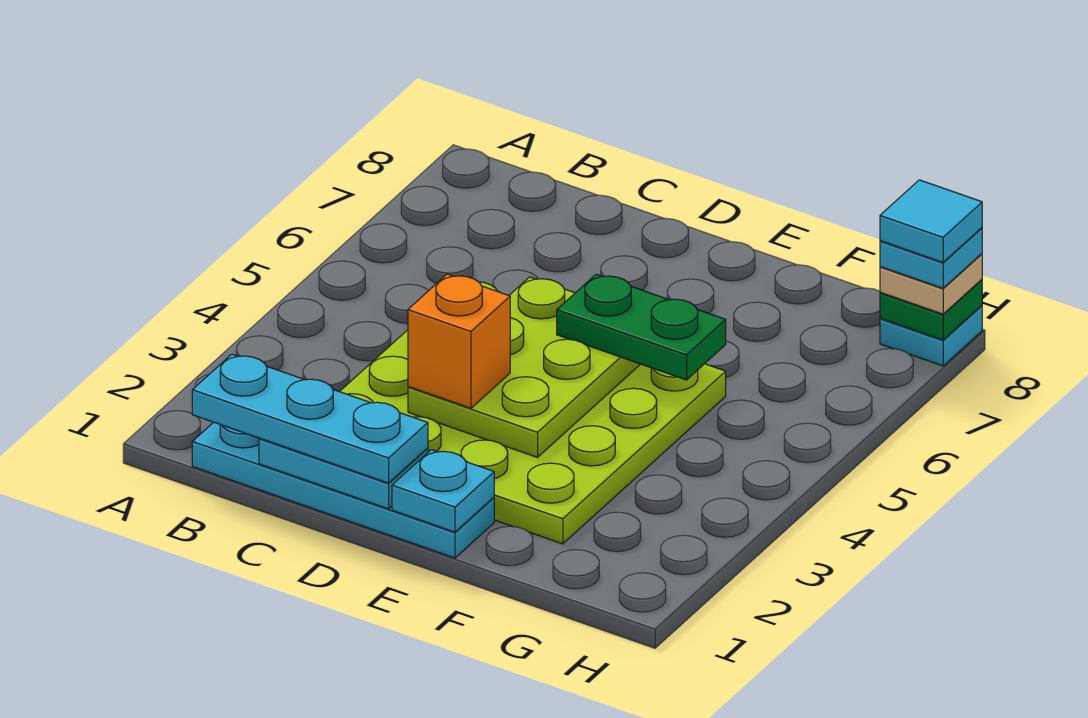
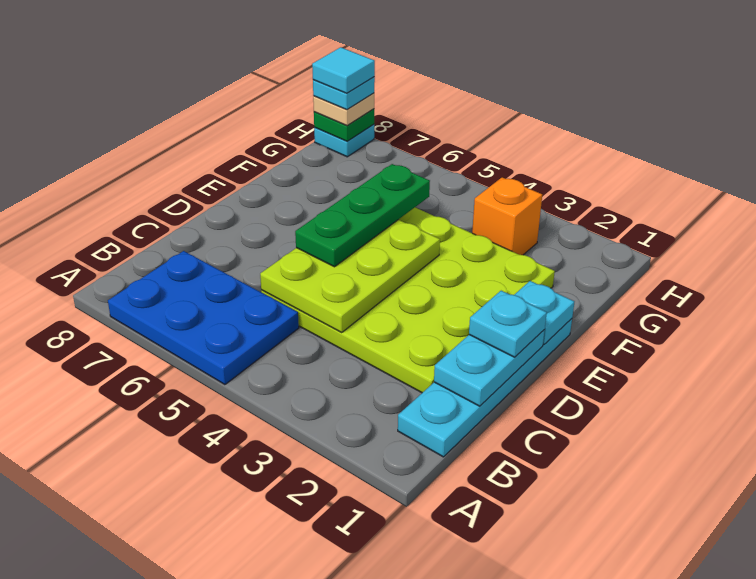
none -> blue 2x3 plate [108,251,299,385]
cyan 1x3 plate [192,354,428,483] -> cyan 1x1 plate [469,291,547,357]
lime 2x3 plate [408,277,640,457] -> lime 2x3 plate turned to [260,220,440,332]
orange 1x1 brick [408,274,510,408] -> orange 1x1 brick moved to [472,177,542,255]
green 1x2 plate [557,274,726,380] -> green 1x3 plate [295,164,430,267]

